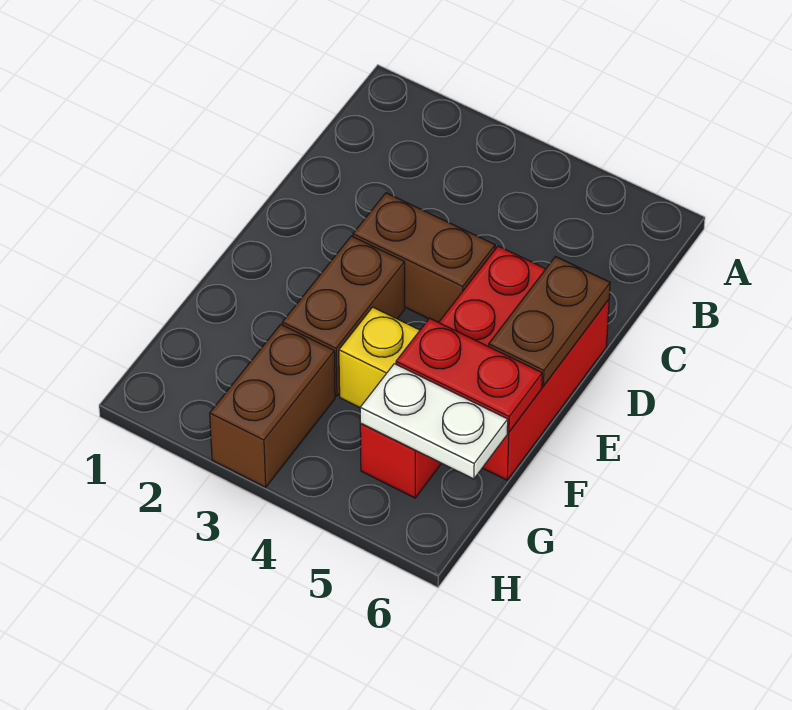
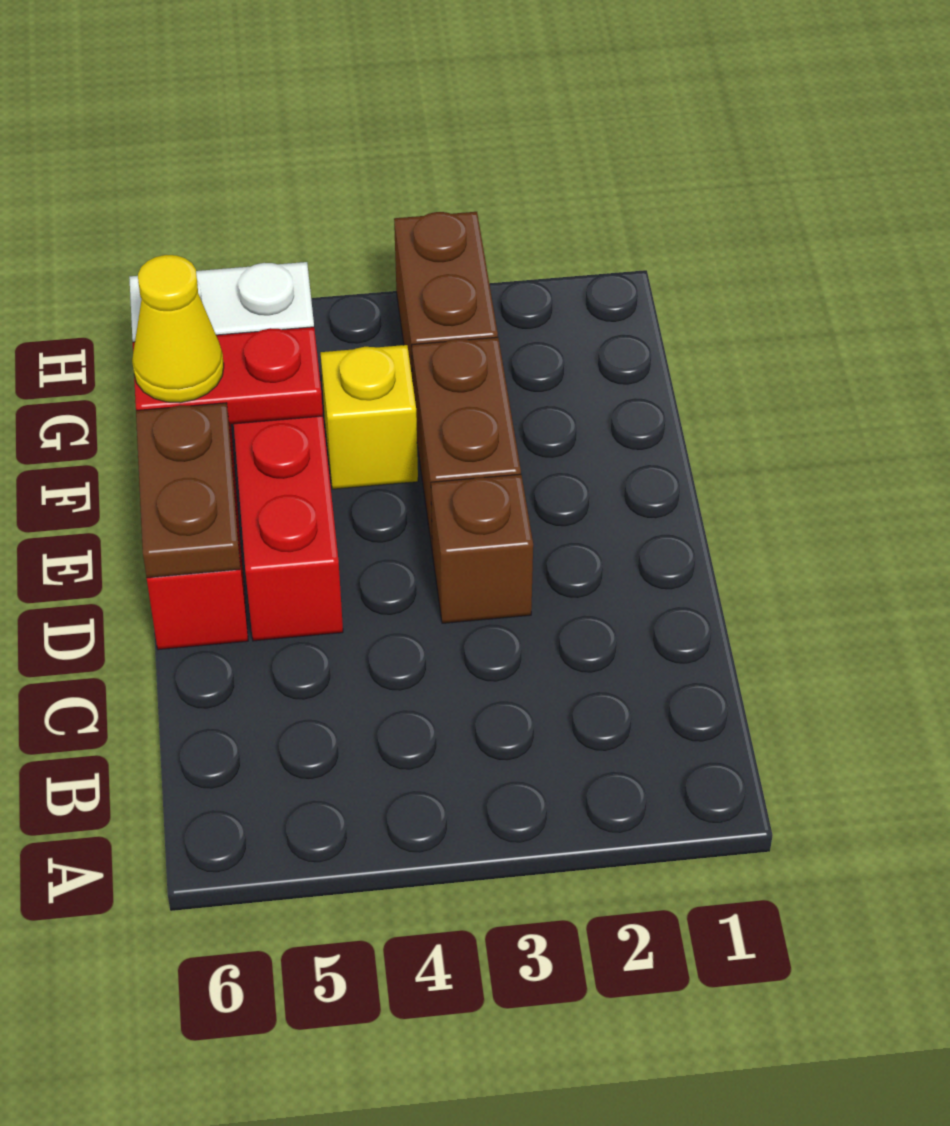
brown 1x2 brick [353,193,495,322] -> brown 1x1 brick [431,474,533,623]
none -> yellow 1x1 cone [132,255,224,403]

